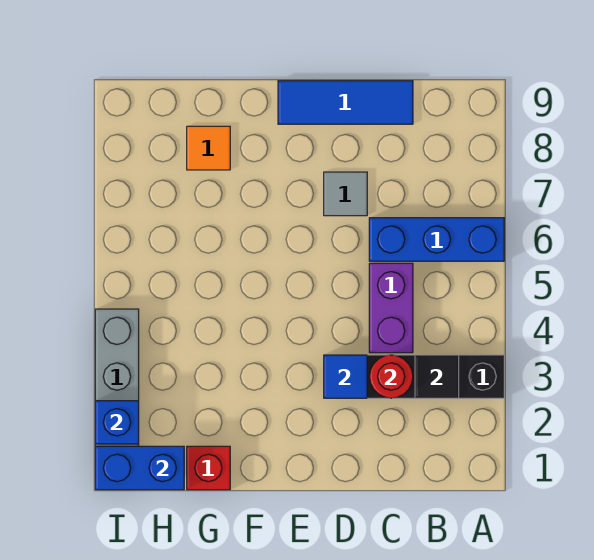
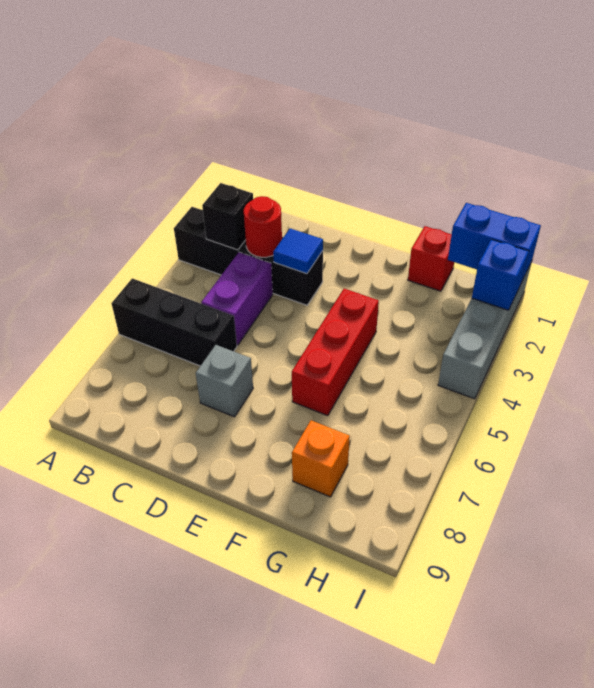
blue 1x3 brick [369,218,504,261] -> black 1x3 brick [111,278,237,366]
black 1x1 tile [415,355,459,398] -> black 1x1 brick [202,183,253,250]
blue 1x3 tile [278,81,413,124] -> none
grey 1x1 tile [324,172,367,216] -> grey 1x1 brick [196,345,253,417]
none -> red 1x3 brick [292,289,379,416]
orange 1x1 tile [187,126,230,170] -> orange 1x1 brick [292,420,350,497]

